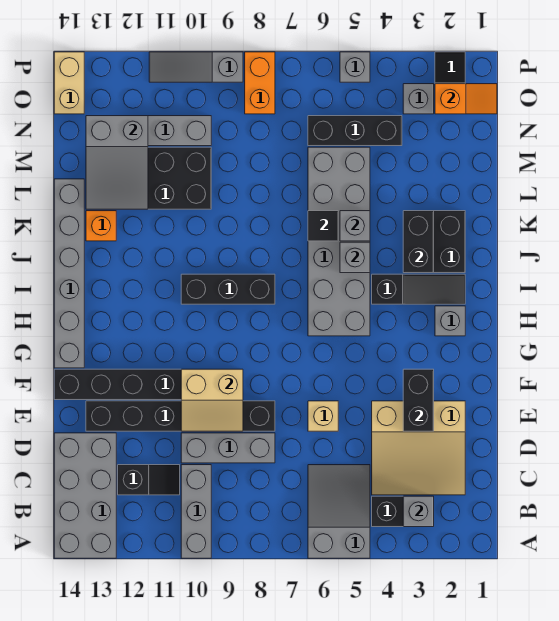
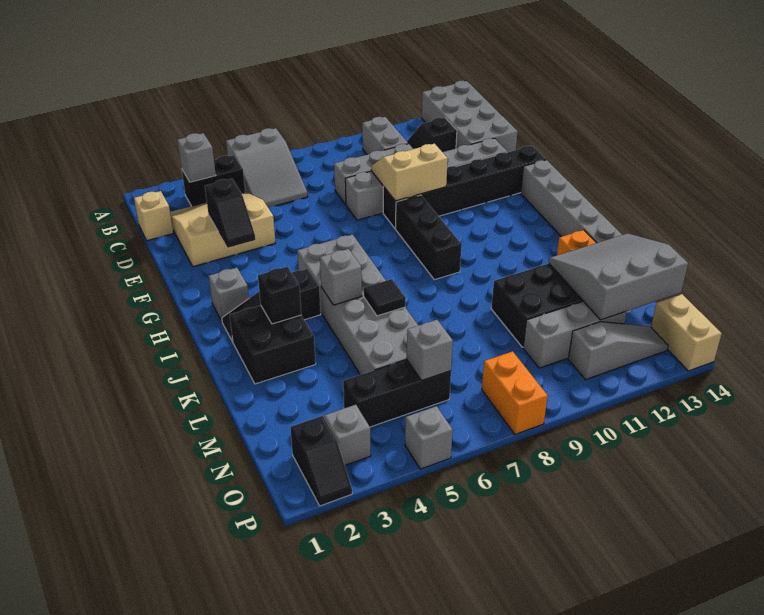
grey 1x3 brick [181,465,211,558] -> grey 1x2 brick [362,117,408,155]
black 1x2 brick [403,369,434,431] -> black 1x2 slope [205,179,255,248]
tan 1x1 brick [308,401,338,431] -> tan 1x1 brick moved to [134,191,173,241]
black 1x6 brick [86,401,275,431] -> grey 1x6 brick [345,138,507,220]
black 1x3 brick [181,274,275,304] -> black 1x3 brick turned to [396,195,462,280]
black 1x2 brick [403,211,434,273] -> black 1x1 brick [258,267,301,324]
grey 1x1 brick [340,211,370,241] -> grey 1x1 brick moved to [407,320,453,380]
grey 2x3 slope [86,116,148,209] -> grey 3x3 slope [549,233,688,320]
orange 1x2 slope [435,84,497,114] -> none
grey 1x3 slope [149,52,243,82] -> grey 1x3 slope moved to [568,322,668,380]

